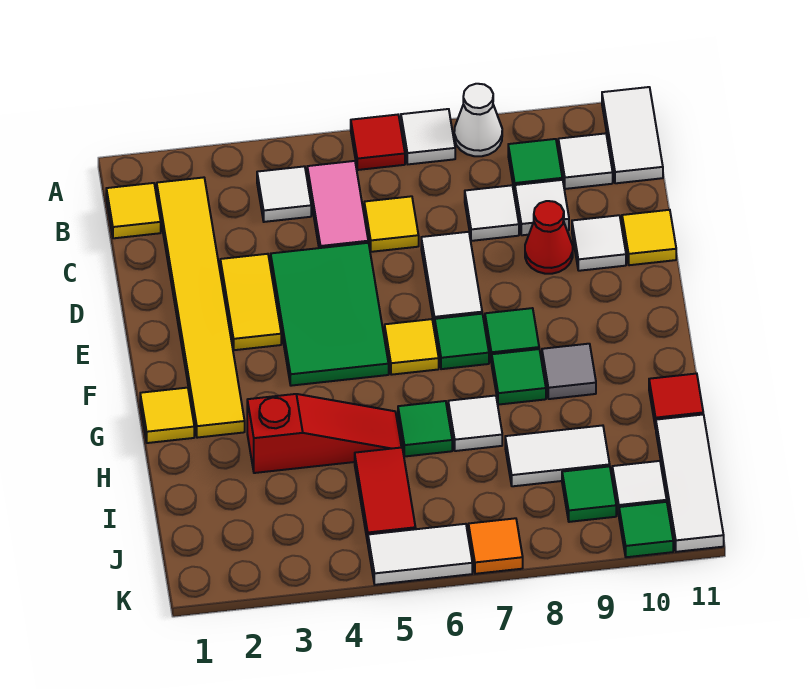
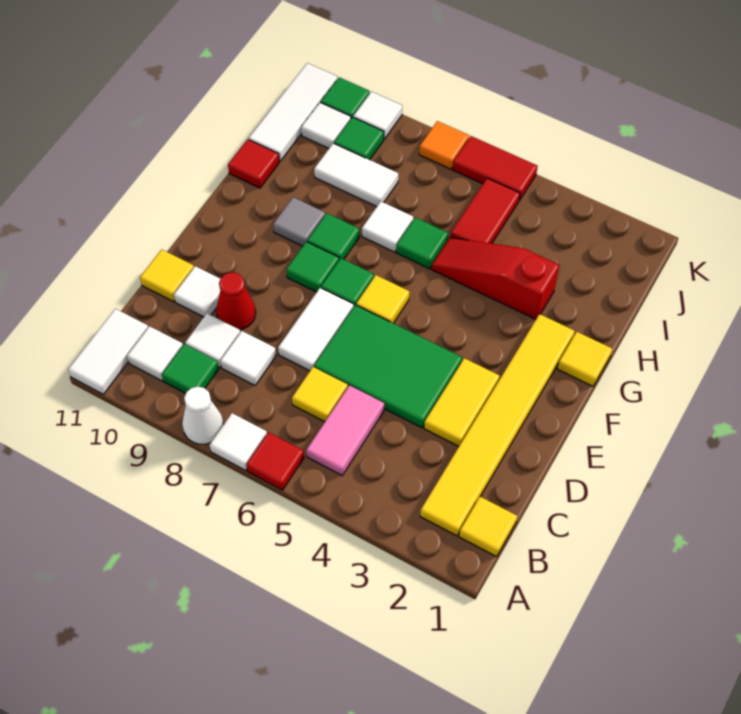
white 1x1 tile [257,166,311,222] -> white 1x1 tile moved to [353,92,402,139]
green 2x3 tile [271,243,389,386] -> green 2x3 tile turned to [314,305,462,428]
white 1x2 tile [368,524,472,585] -> red 1x2 tile [453,136,538,200]

